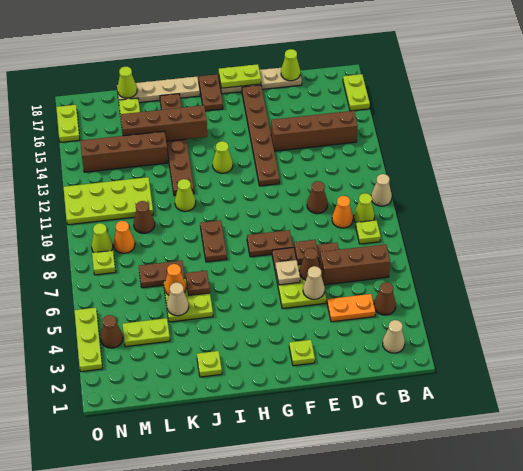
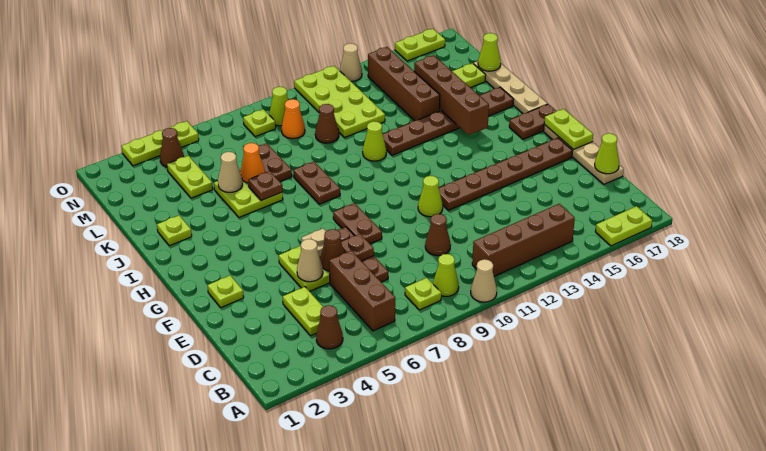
tan 1x1 cone [383,320,405,353] -> tan 1x1 cone moved to [340,43,362,81]
brown 1x4 brick [271,111,358,151] -> brown 1x4 brick turned to [472,204,575,276]
orange 1x2 plate [327,294,375,322] -> lime 1x2 plate [283,287,323,335]
orange 1x1 cone [332,196,353,228] -> none
lime 1x1 cone [213,141,233,173] -> lime 1x1 cone moved to [418,176,443,217]
brown 1x2 plate [200,220,227,262] -> brown 1x2 plate turned to [293,162,340,204]

